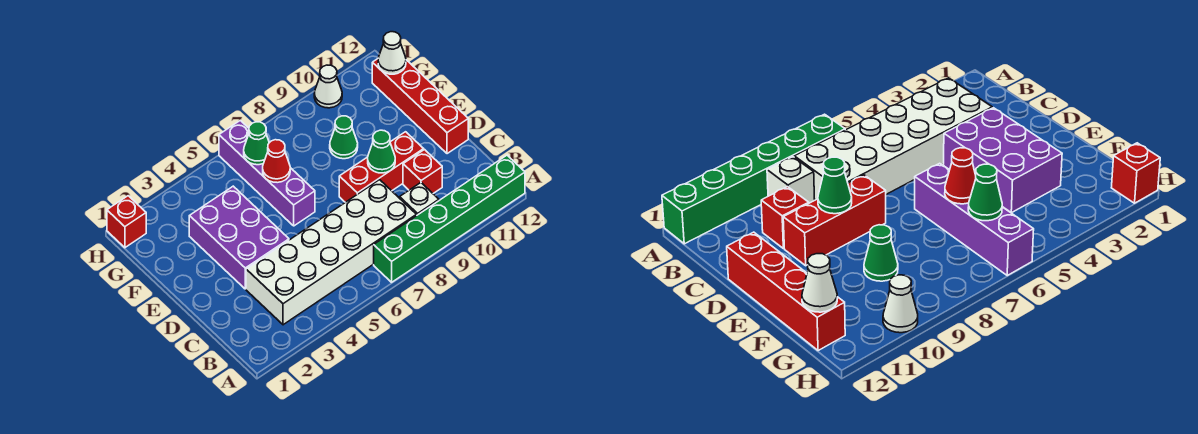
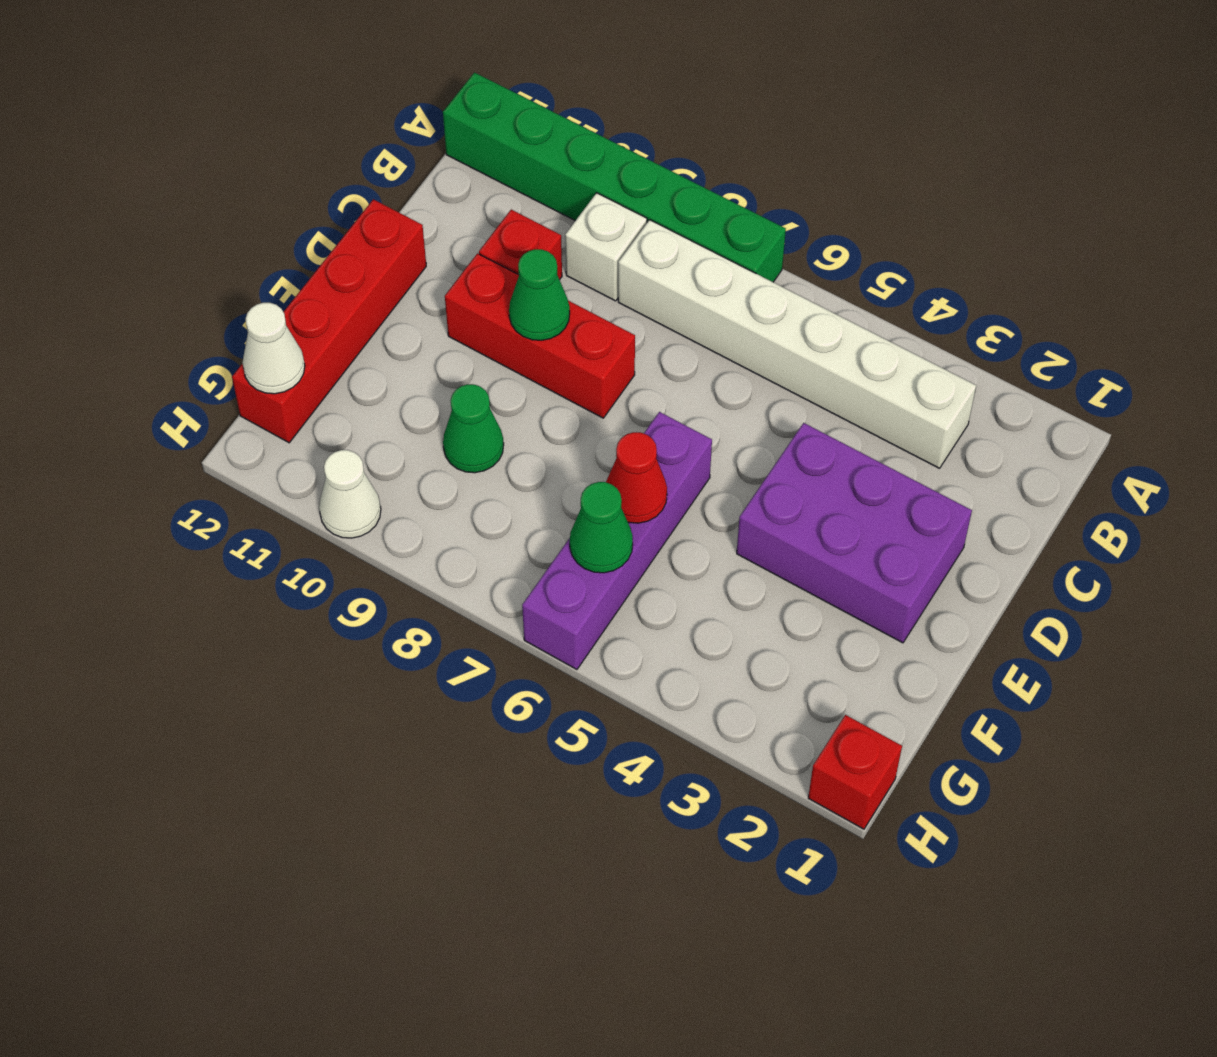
white 2x6 brick [246,180,417,325] -> white 1x6 brick [618,220,976,468]
purple 2x3 brick [189,186,289,289] -> purple 2x3 brick turned to [737,423,972,643]

